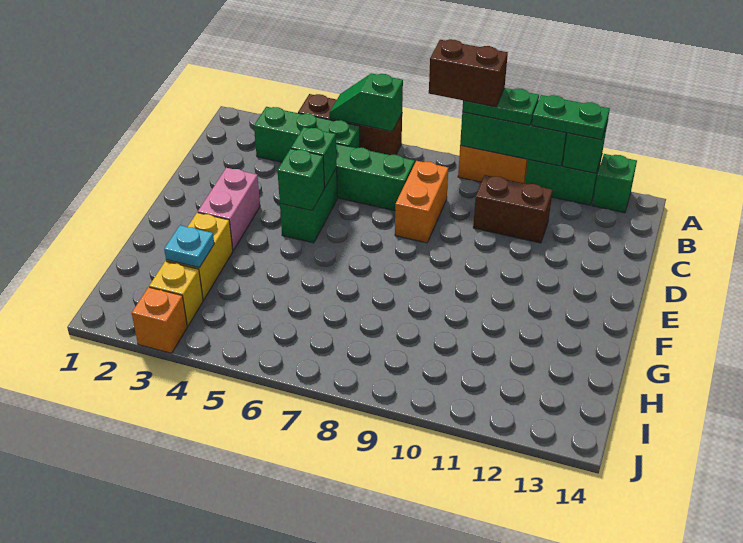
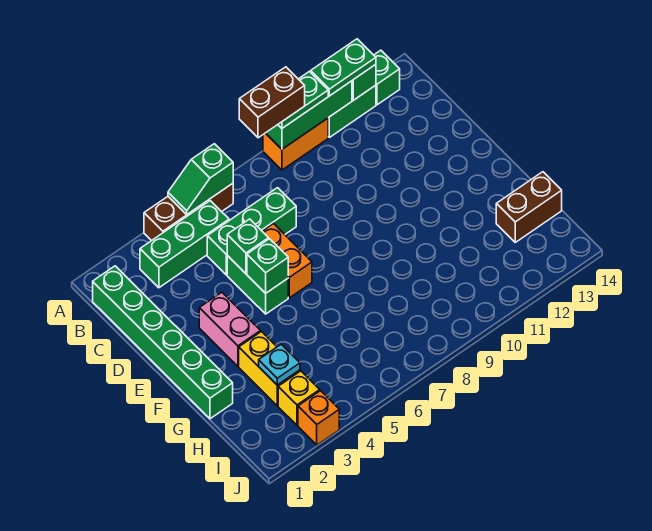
none -> green 1x6 brick [93,266,233,419]
orange 1x2 brick [395,161,448,243] -> orange 1x2 brick moved to [262,224,312,298]
brown 1x2 brick [473,175,553,243] -> brown 1x2 brick moved to [496,172,562,242]

